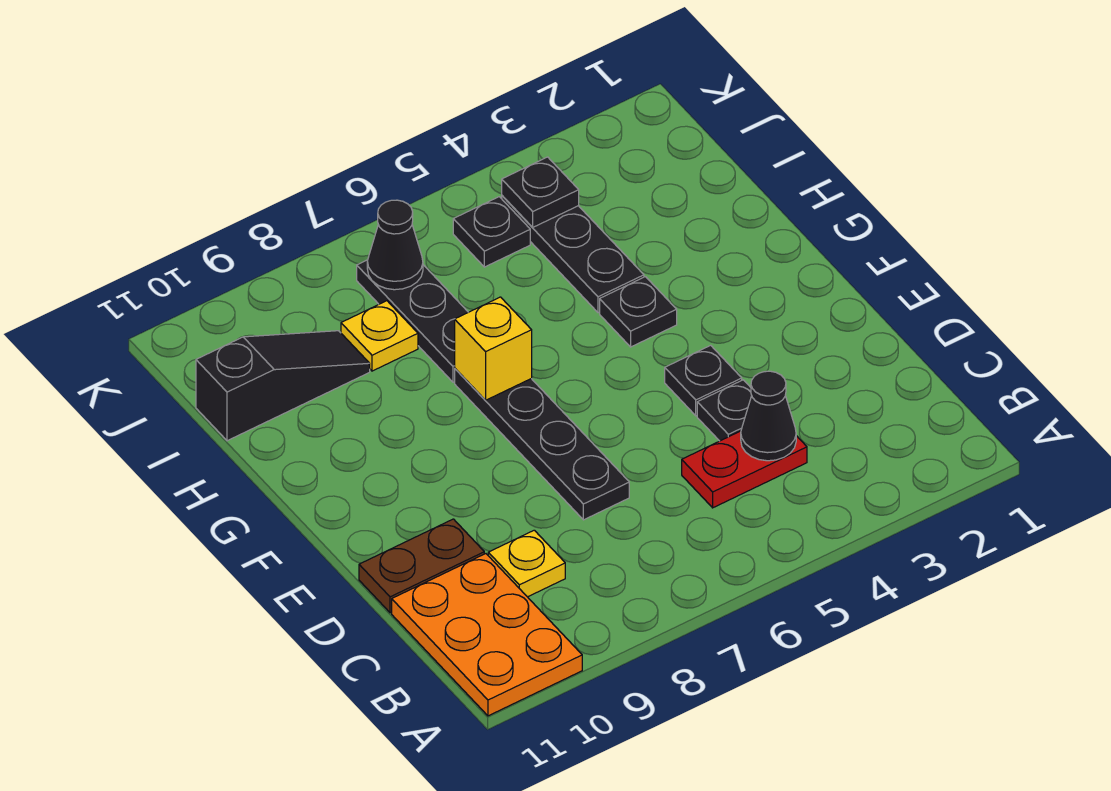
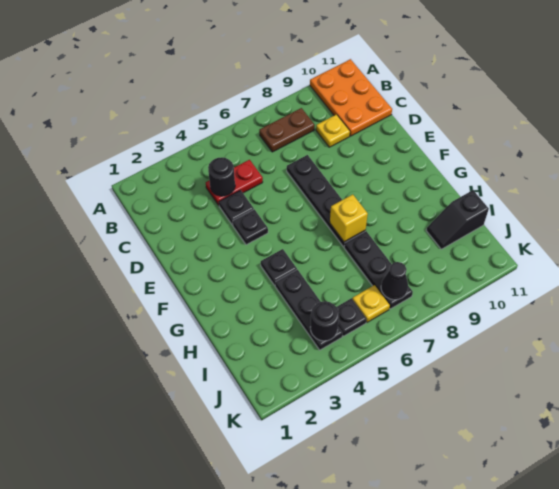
black 1x1 cone [741,371,796,461] -> black 1x1 round brick [208,157,235,196]
brown 1x2 plate [359,519,484,613] -> brown 1x2 plate moved to [259,108,315,152]
yellow 1x1 plate [341,301,418,371] -> yellow 1x1 plate moved to [352,285,390,322]
black 1x3 slope [196,331,370,441] -> black 1x2 slope [426,190,489,249]
black 1x1 plate [502,157,579,227] -> black 1x1 round brick [310,301,339,341]

